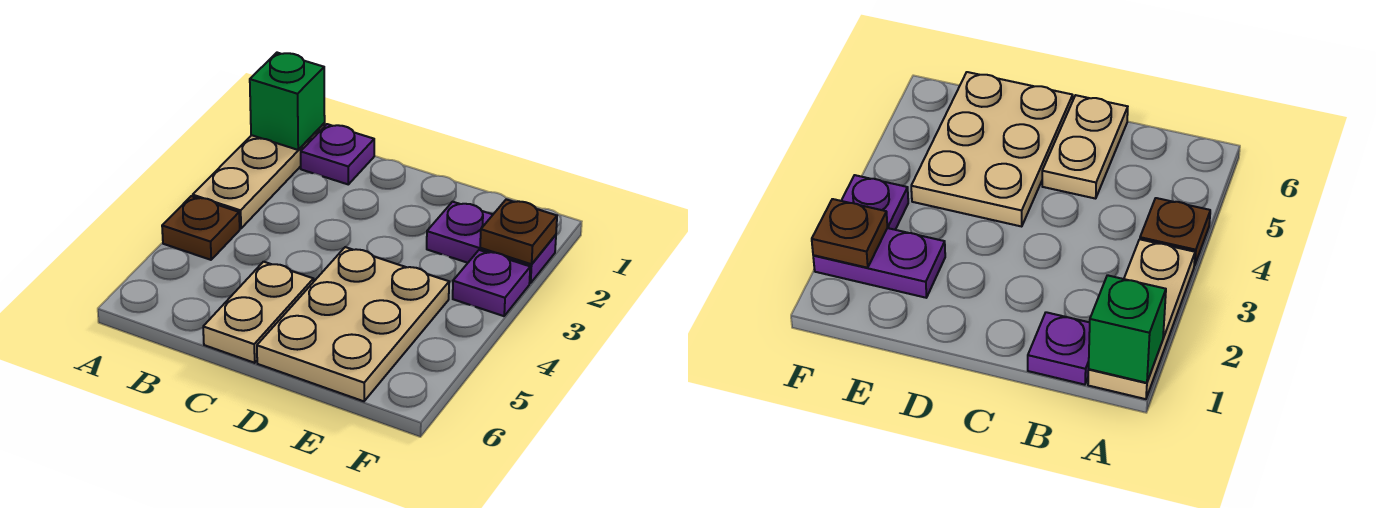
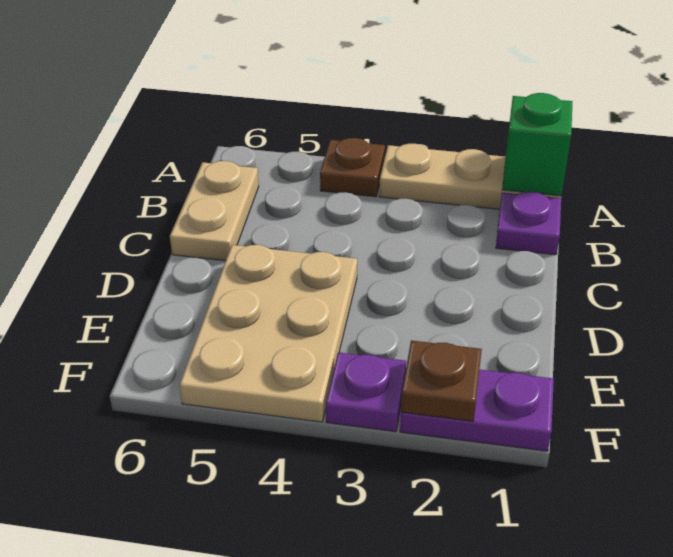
tan 1x2 plate [203,262,314,363] -> tan 1x2 plate turned to [170,161,259,261]
tan 2x3 plate [257,247,449,401] -> tan 2x3 plate turned to [179,245,357,422]
purple 1x2 plate [427,202,556,283] -> purple 1x2 plate turned to [400,370,554,451]

